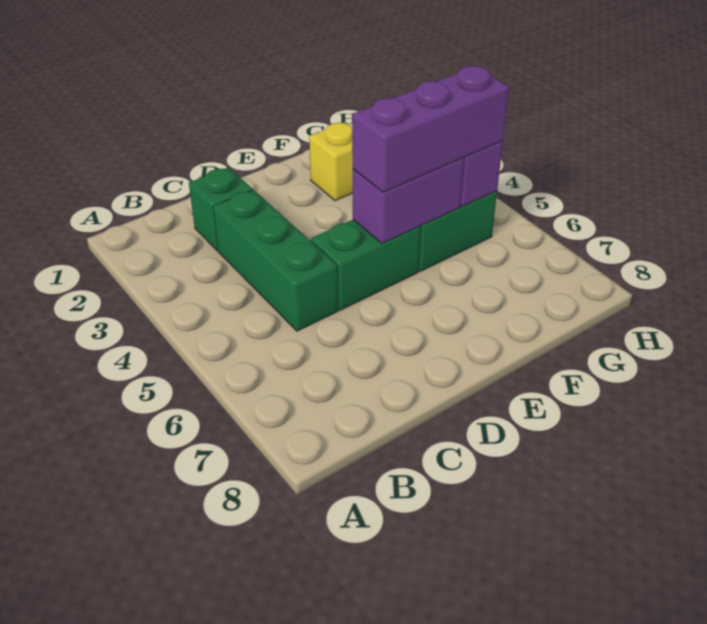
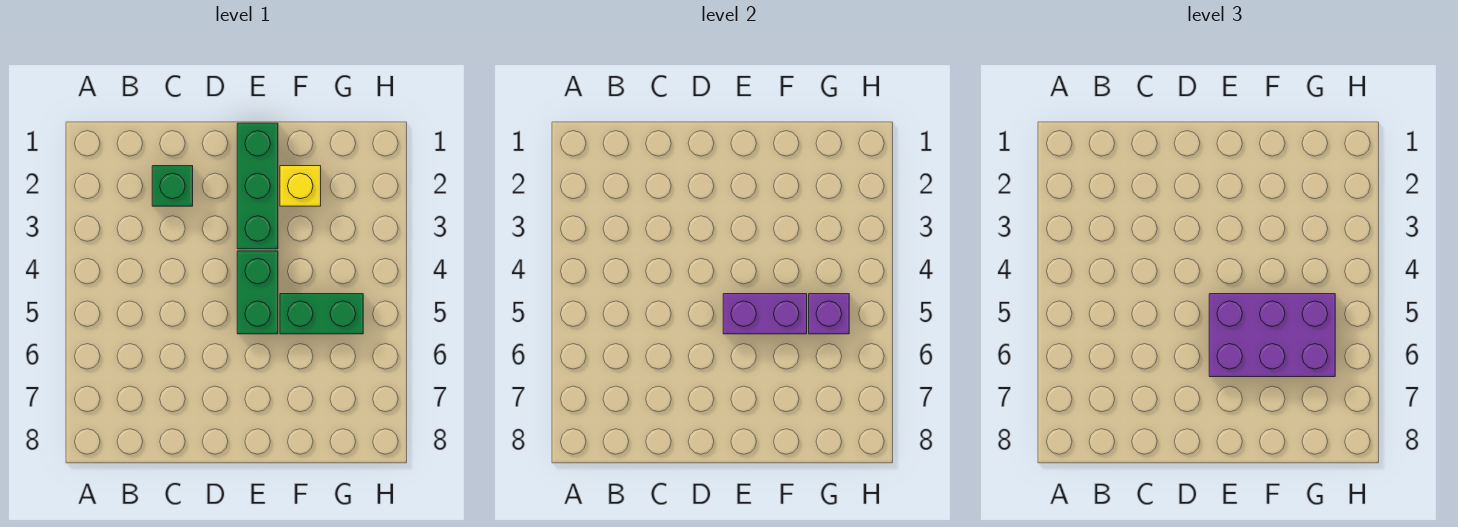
green 1x3 brick [213,190,338,331] -> green 1x3 brick moved to [237,123,278,249]
green 1x2 brick [311,220,421,310] -> green 1x2 brick turned to [237,251,278,334]
purple 1x3 brick [352,66,509,192] -> purple 2x3 brick [1209,294,1335,377]

